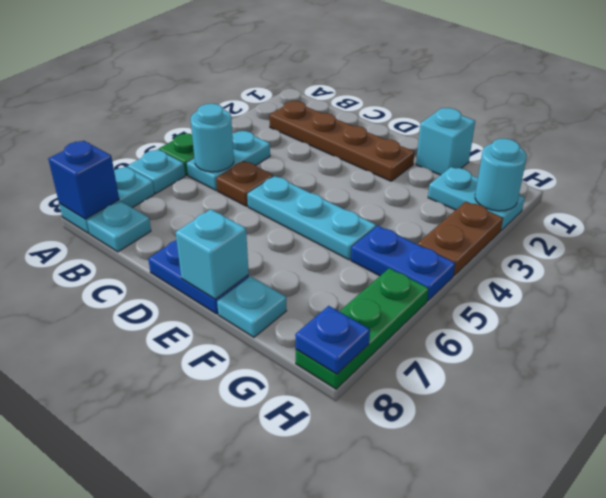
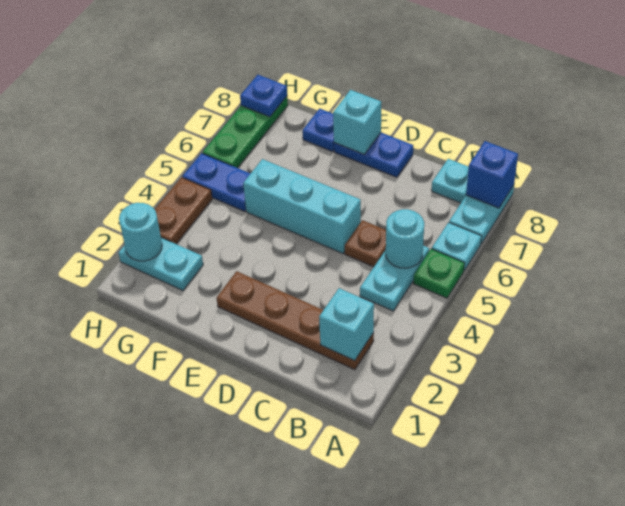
cyan 1x3 plate [247,176,376,260] -> cyan 1x3 brick [243,159,361,254]
cyan 1x1 brick [416,108,475,175] -> cyan 1x1 brick moved to [319,288,374,361]
cyan 1x1 plate [217,276,286,337] -> blue 1x1 plate [302,109,334,152]

